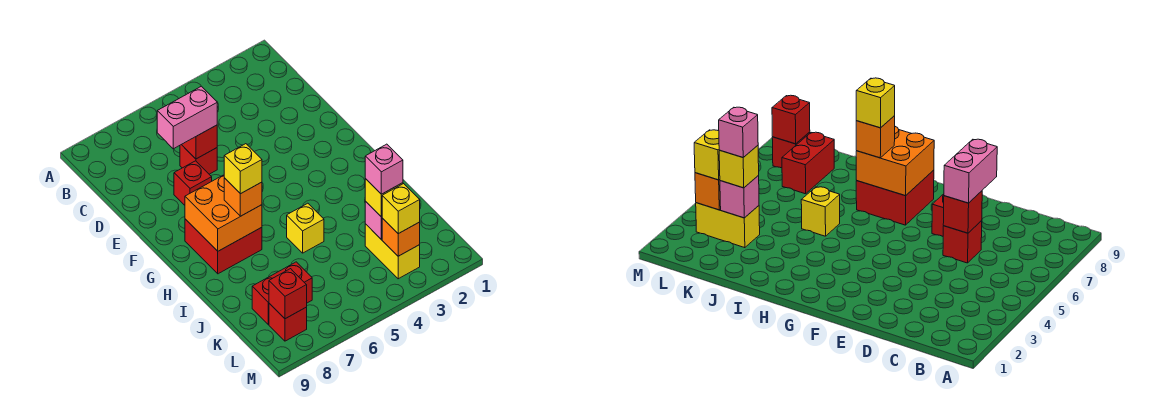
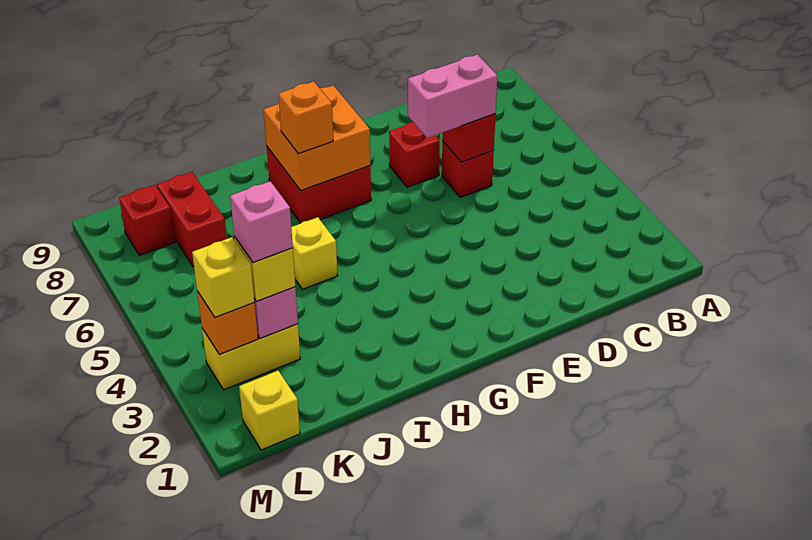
pink 1x2 brick [157,86,217,149] -> pink 1x2 brick turned to [408,55,497,138]
yellow 1x1 brick [224,144,262,194] -> yellow 1x1 brick moved to [239,371,300,450]
red 1x1 brick [269,269,307,319] -> none

